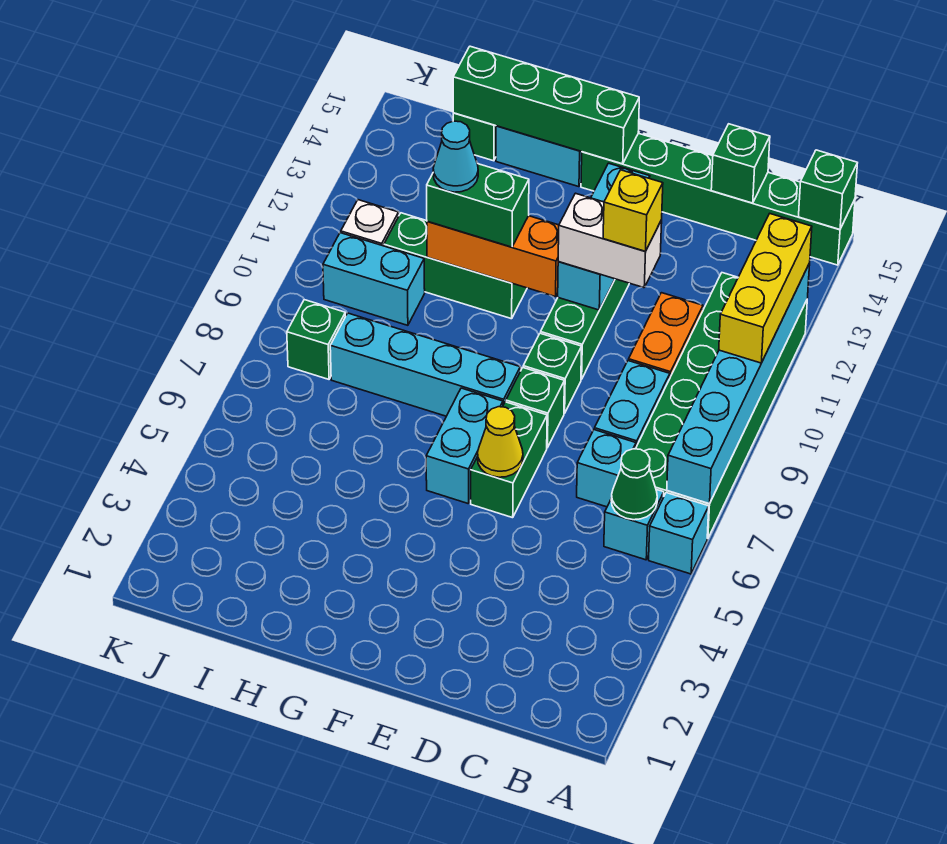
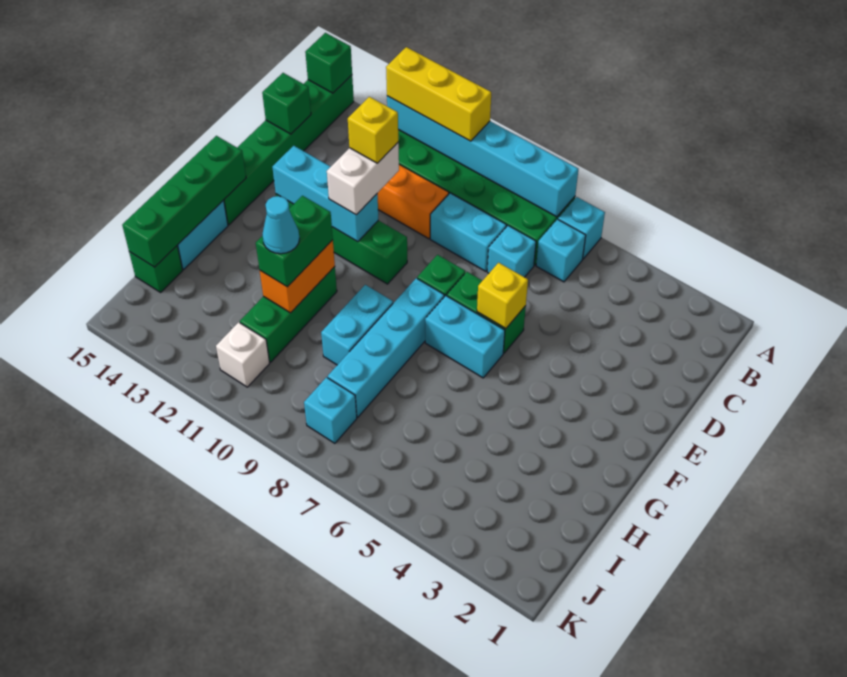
green 1x1 cone [611,449,657,520] -> none
yellow 1x1 cone [478,407,523,477] -> yellow 1x1 brick [477,263,528,329]
green 1x1 brick [523,333,582,414] -> none
orange 1x3 brick [427,216,559,297] -> orange 1x2 brick [260,240,335,313]
cyan 1x2 brick [323,233,425,325] -> cyan 1x2 brick moved to [321,285,393,365]
green 1x1 brick [287,300,346,379] -> cyan 1x1 brick [304,377,357,443]

